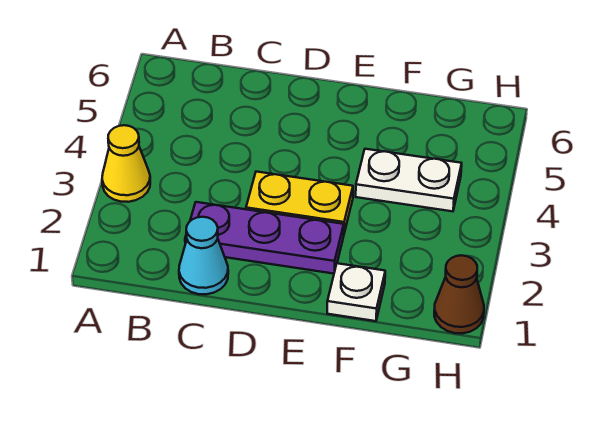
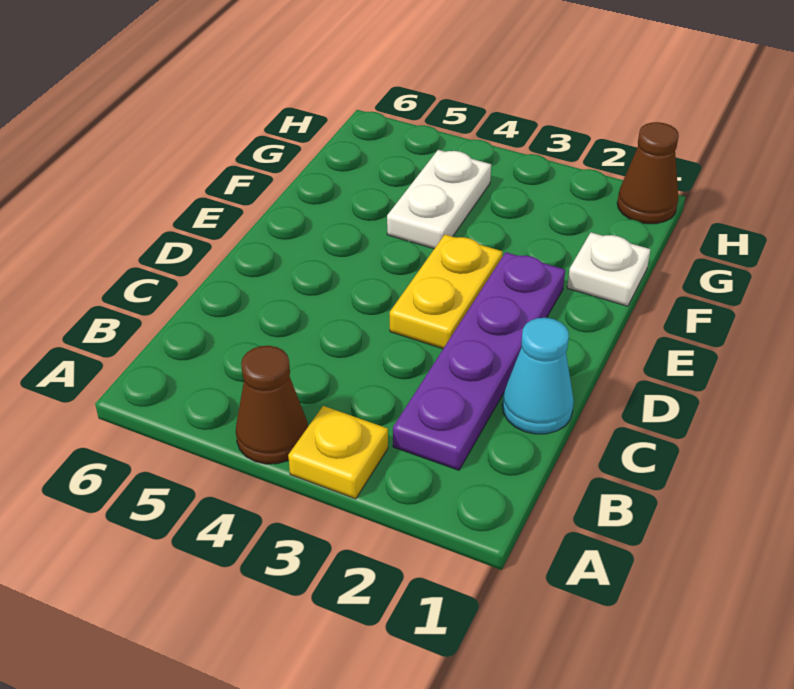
yellow 1x1 cone [102,125,150,202] -> yellow 1x1 plate [288,406,388,499]
none -> brown 1x1 cone [236,346,308,464]
purple 1x3 plate [185,202,344,274] -> purple 1x4 plate [393,252,565,470]

